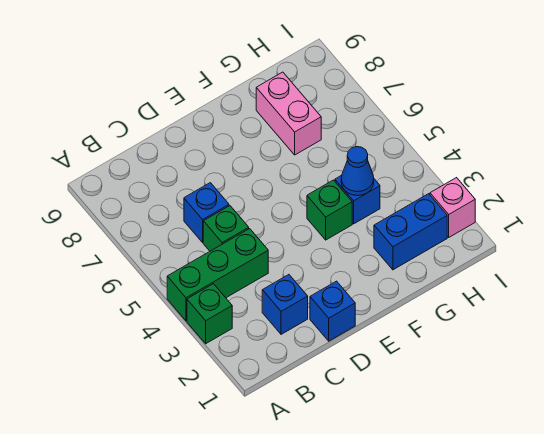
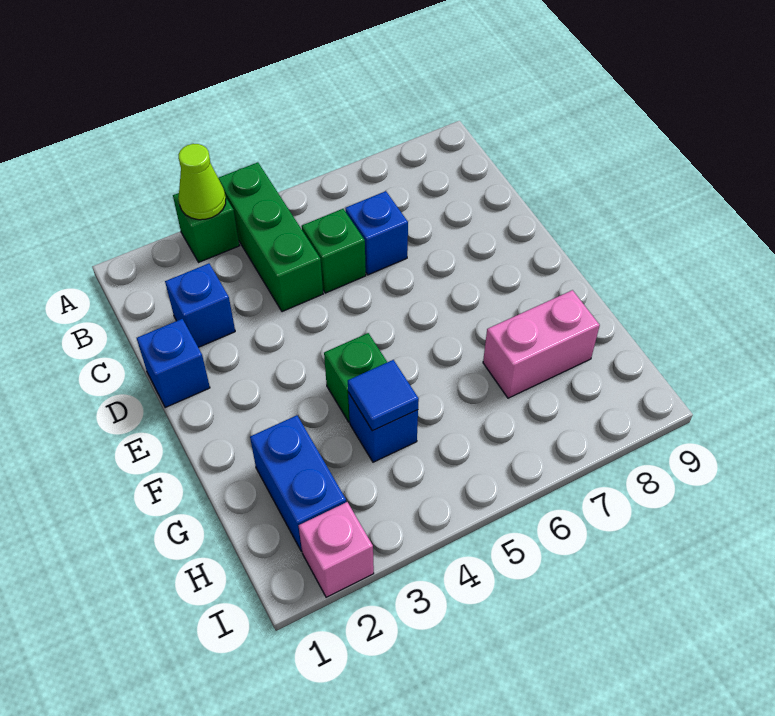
none -> lime 1x1 cone [178,144,226,220]
blue 1x1 cone [341,147,374,196] -> blue 1x1 tile [348,360,419,431]

